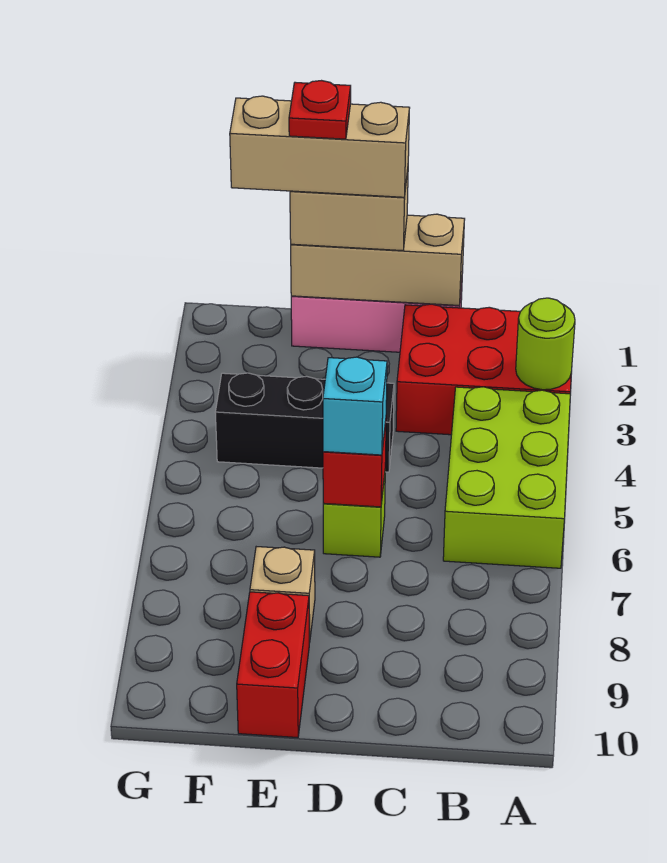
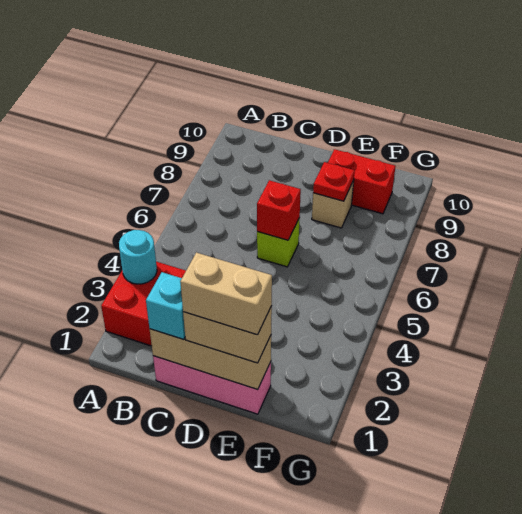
lime 1x1 round brick [516,298,575,390] -> cyan 1x1 round brick [119,230,157,284]
lime 2x3 brick [443,387,570,568] -> none
tan 1x3 brick [230,96,409,197] -> tan 1x2 brick [180,252,272,335]
black 1x3 brick [215,373,394,472] -> none
cyan 1x1 brick [323,357,387,455] -> cyan 1x1 brick moved to [146,272,185,339]
red 1x1 plate [289,81,351,139] -> red 1x1 plate moved to [313,162,355,201]
red 1x2 brick [237,592,309,738] -> red 1x2 brick turned to [328,149,396,214]

